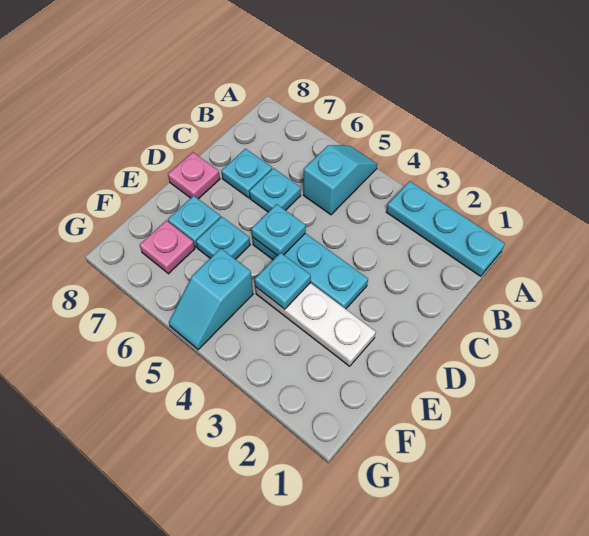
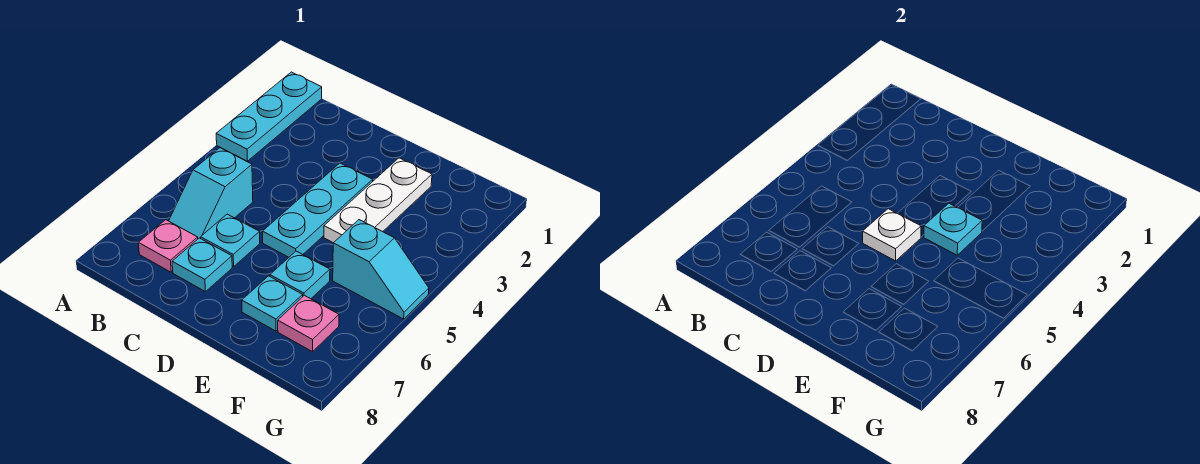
cyan 1x2 slope [303,145,377,215] -> cyan 1x2 slope turned to [169,148,253,239]
cyan 1x1 plate [251,204,306,256] -> white 1x1 plate [863,209,921,261]
pink 1x1 plate [168,152,220,199] -> pink 1x1 plate moved to [138,220,198,272]

